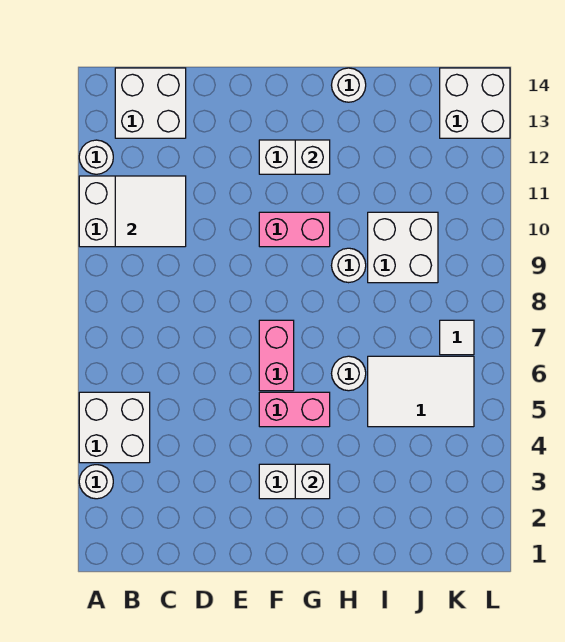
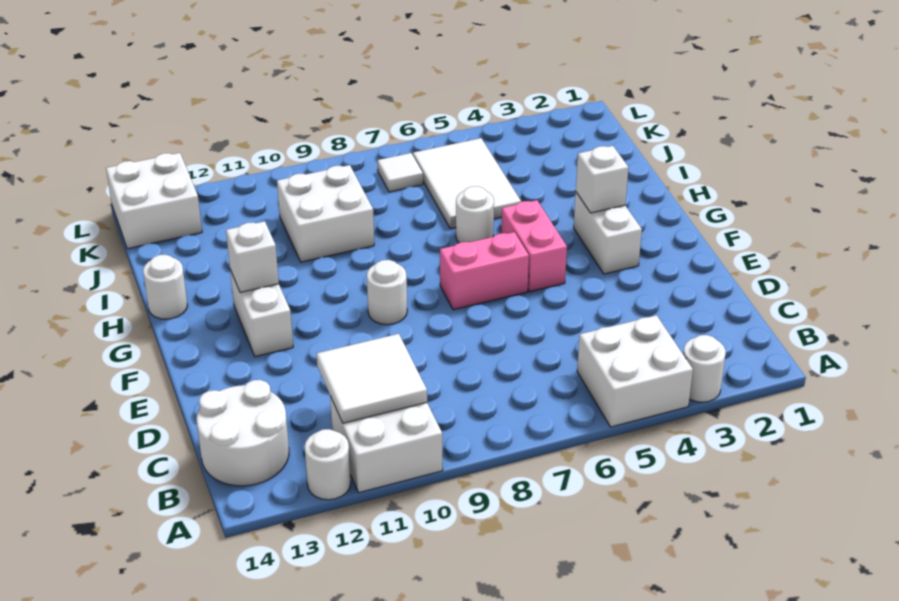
white 2x2 brick [115,68,186,138] -> white 2x2 round brick [197,380,289,486]
pink 1x2 brick [259,212,330,247] -> none
white 1x1 round brick [332,248,366,283] -> white 1x1 round brick moved to [367,260,407,325]

